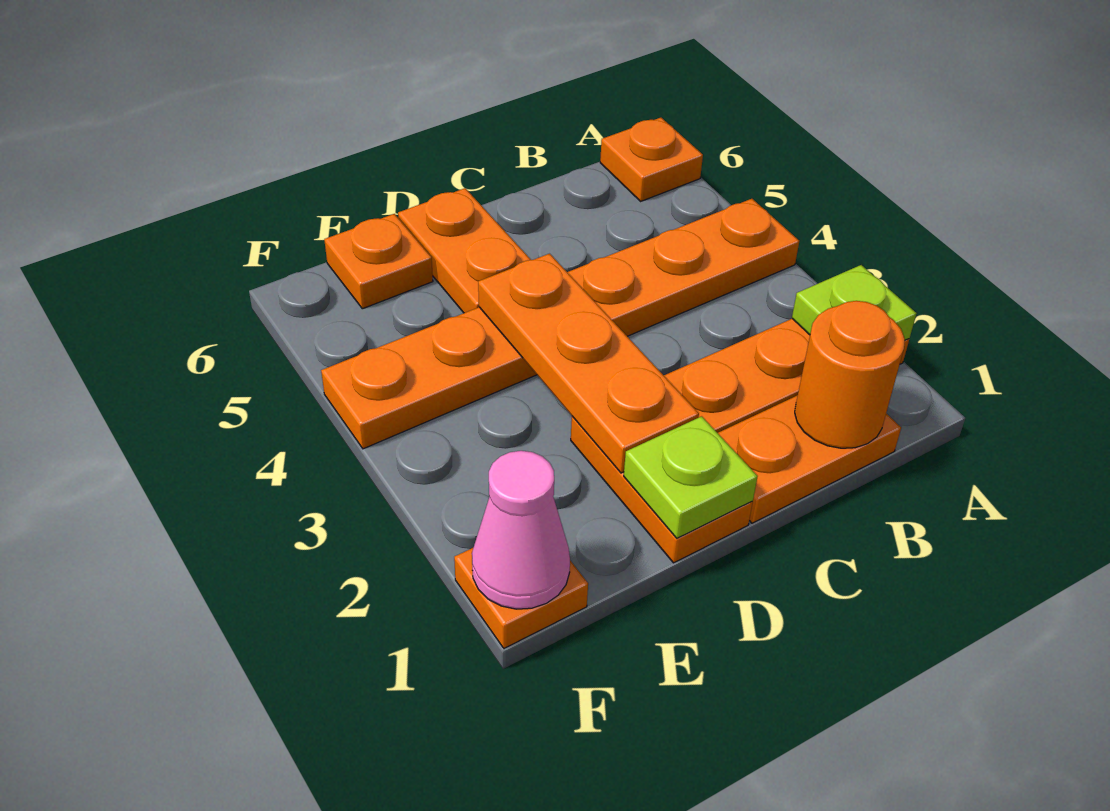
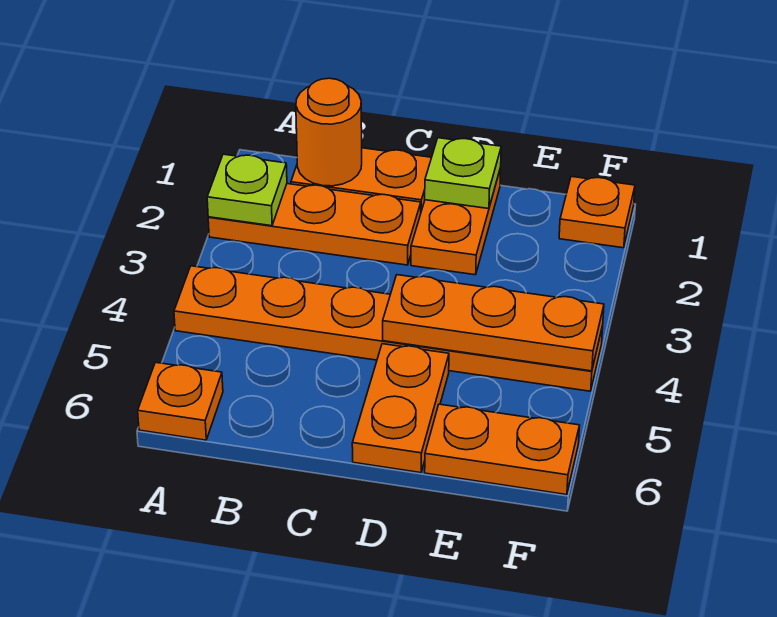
orange 1x3 plate [478,254,699,473] -> orange 1x3 plate turned to [383,275,604,371]
orange 1x1 plate [324,214,433,309] -> orange 1x2 plate [425,404,579,495]
pink 1x1 cone [472,451,570,609] -> none

